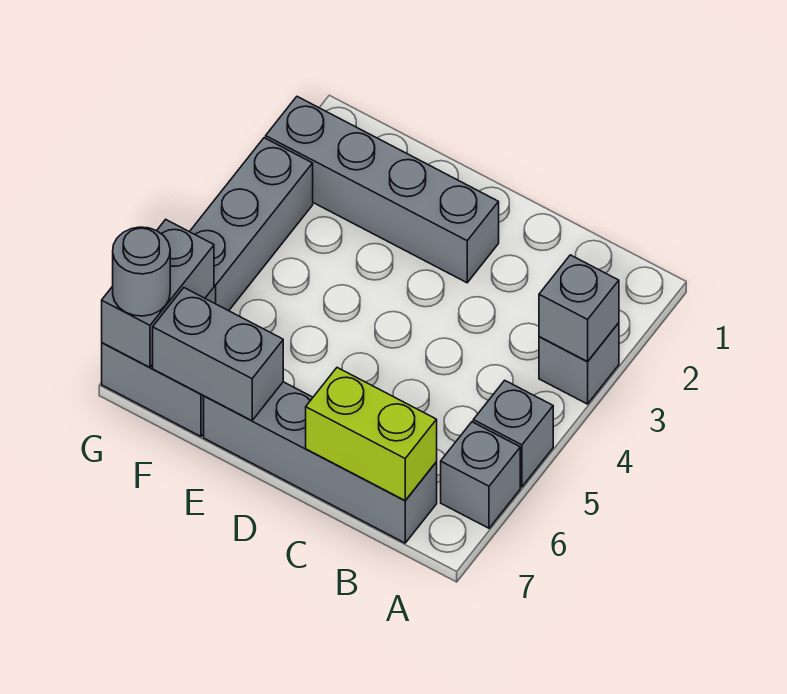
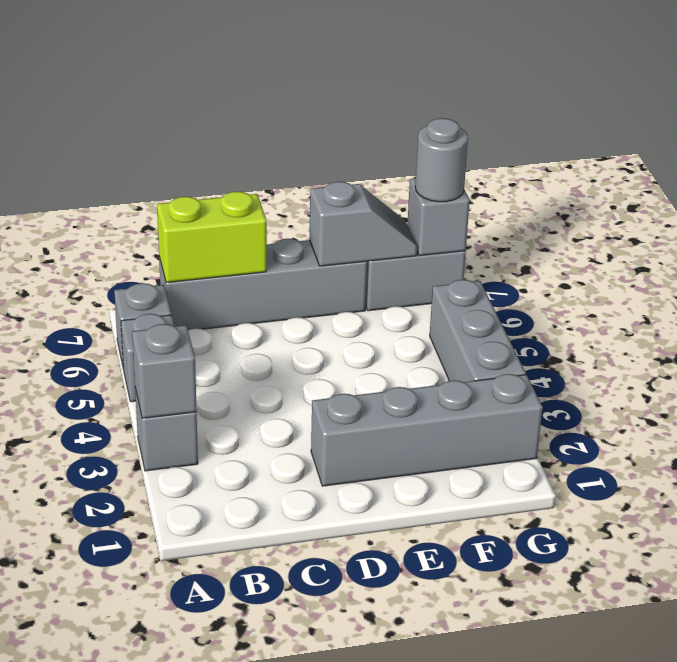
grey 1x2 brick [153,288,283,421] -> grey 1x2 slope [309,182,417,266]
grey 1x2 brick [102,219,214,368] -> grey 1x1 brick [407,178,470,256]

